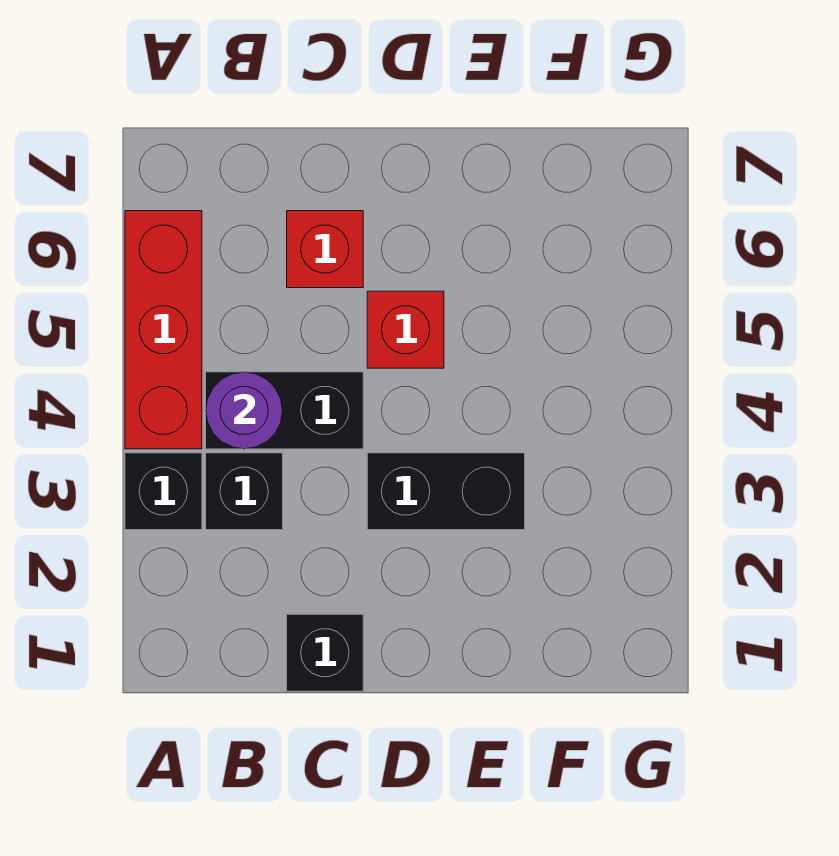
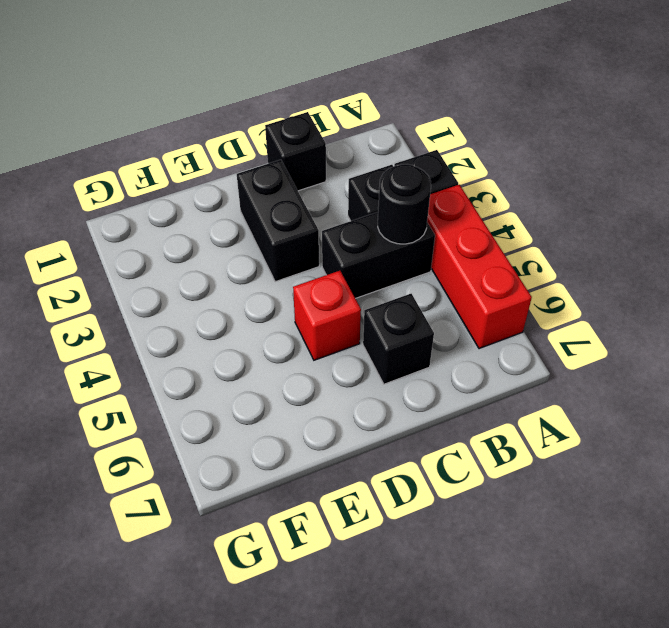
purple 1x1 round brick [206,372,283,449] -> black 1x1 round brick [378,164,431,244]
red 1x1 brick [287,211,363,288] -> black 1x1 brick [363,294,434,384]
black 1x2 brick [367,453,525,530] -> black 1x2 brick turned to [237,160,319,282]

